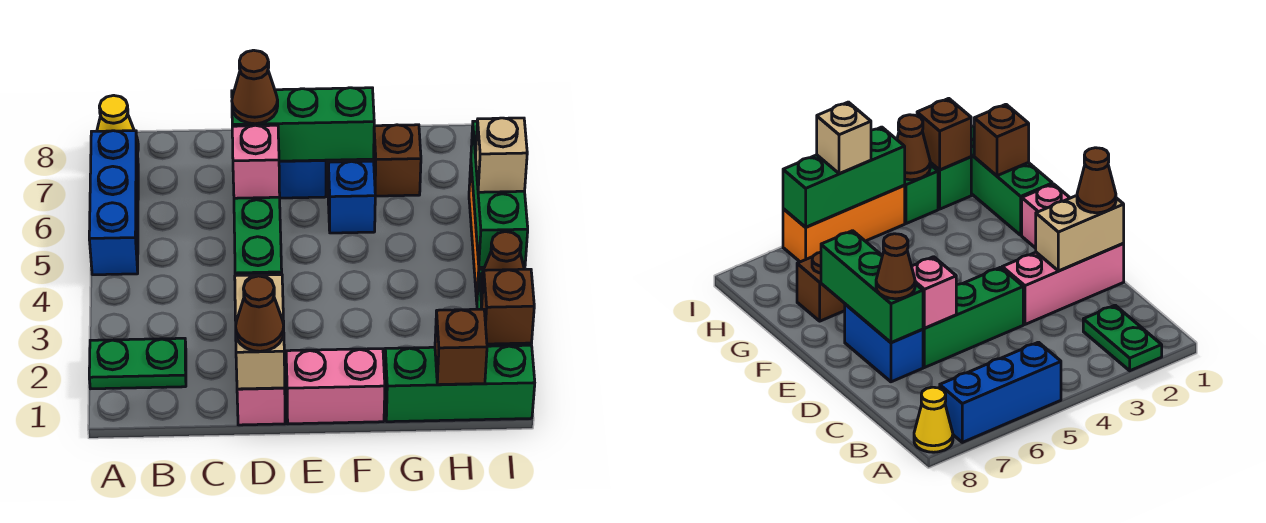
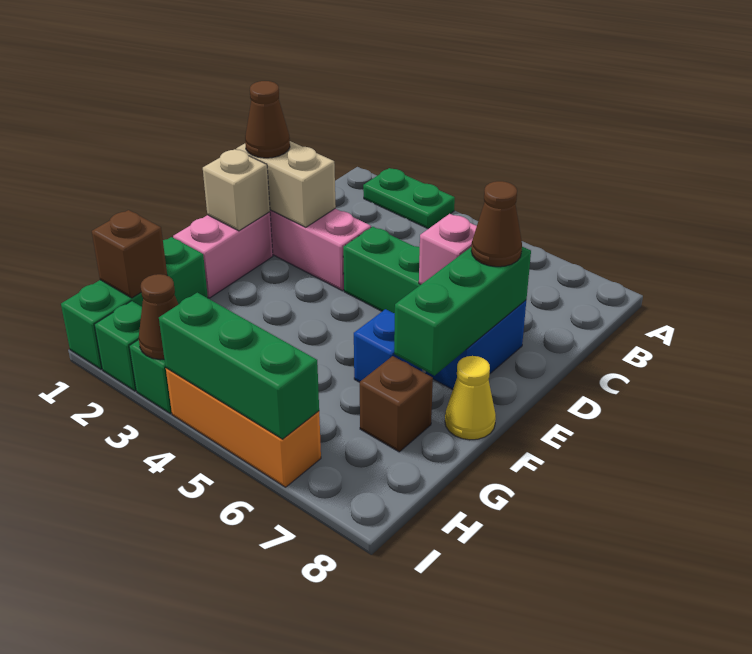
green 1x2 plate [89,338,186,389] -> green 1x2 plate turned to [363,168,455,229]
blue 1x3 brick [89,131,138,275] -> none
yellow 1x1 cone [97,95,138,152] -> yellow 1x1 cone moved to [445,356,496,440]
brown 1x1 brick [482,269,534,344] -> none
tan 1x1 brick [476,118,527,192] -> tan 1x1 brick moved to [203,149,270,231]

